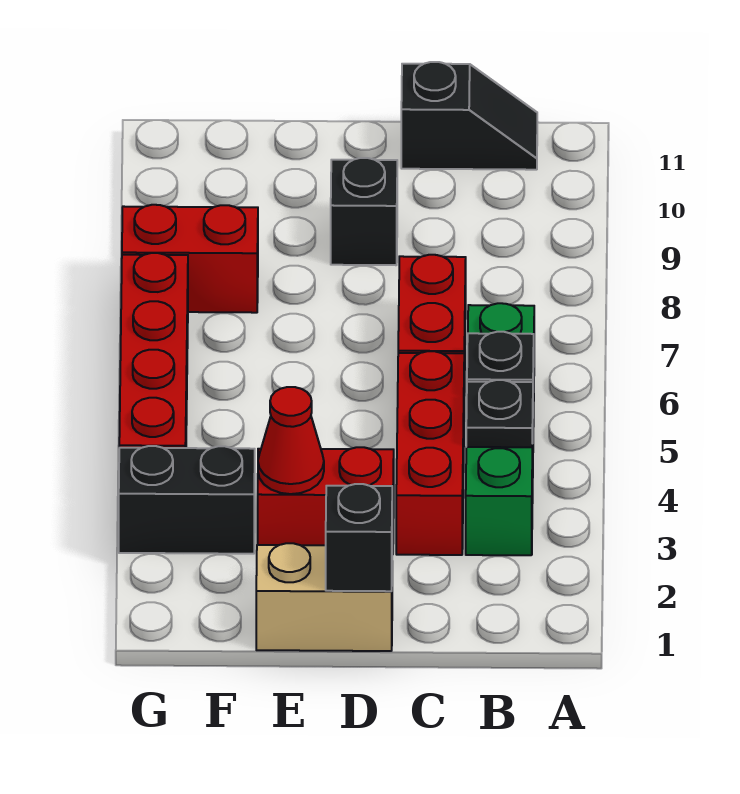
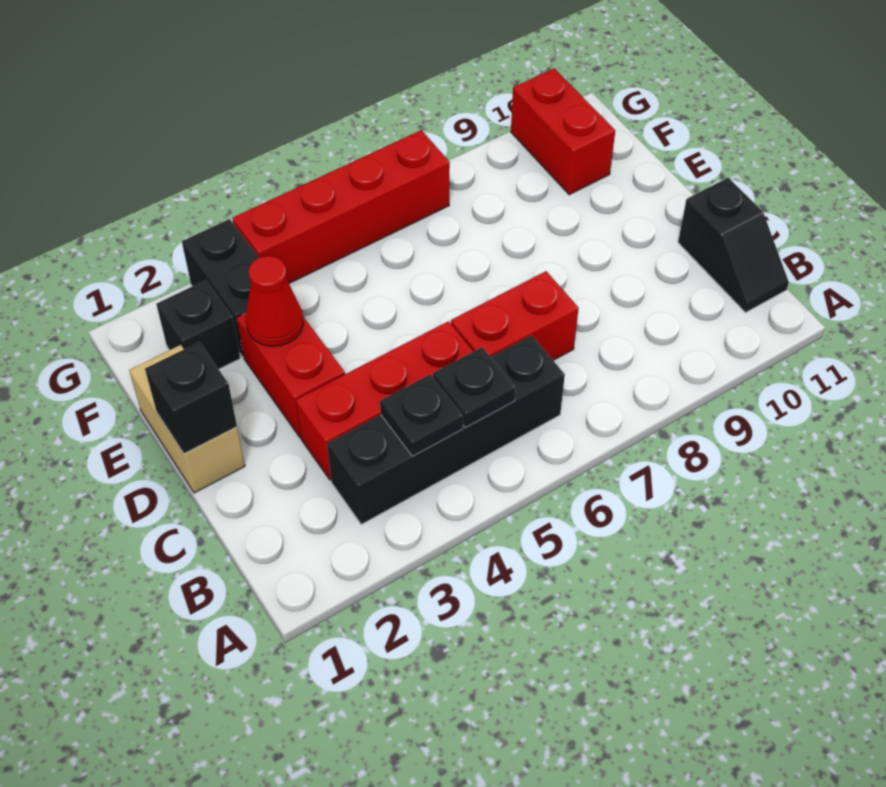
green 1x4 brick [466,303,534,555] -> black 1x4 brick [327,335,565,524]
black 1x1 brick [331,158,397,265] -> black 1x1 brick moved to [156,280,240,369]
red 1x2 brick [122,205,258,313] -> red 1x2 brick moved to [511,68,615,195]

